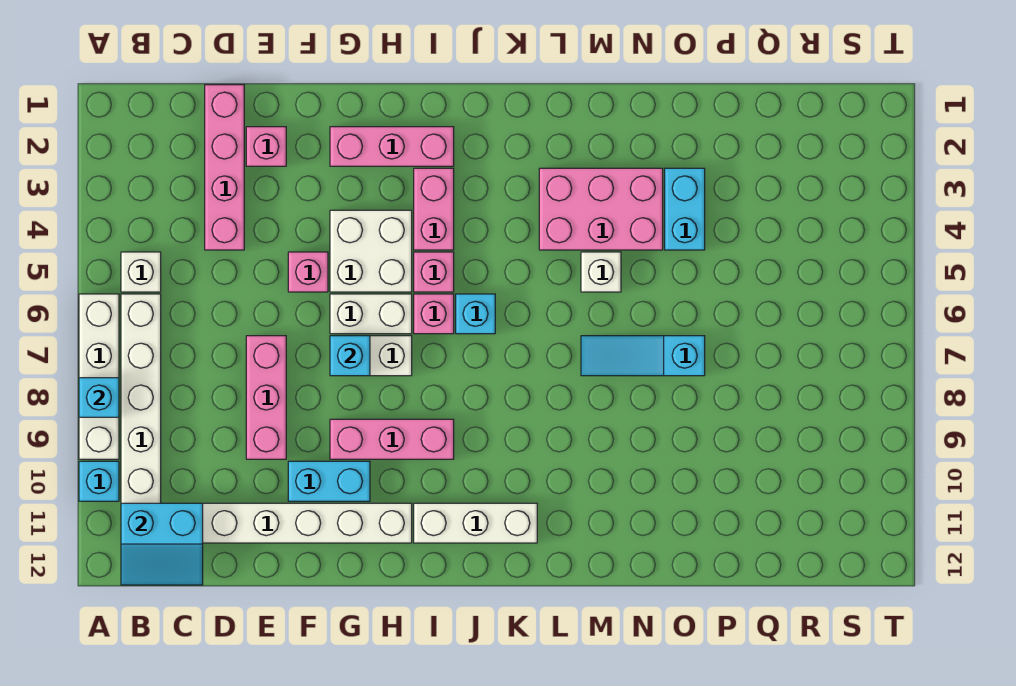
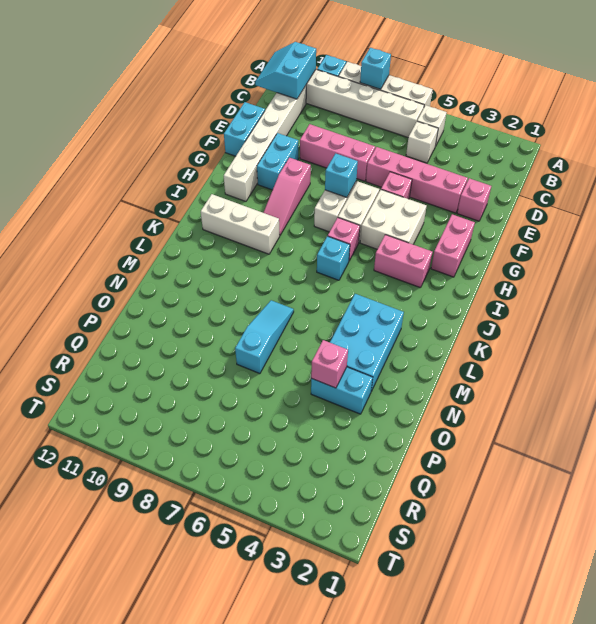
pink 1x4 brick [205,85,244,250] -> pink 1x4 brick moved to [366,147,468,213]
none -> cyan 1x2 brick [224,102,265,156]
pink 1x3 brick [330,127,454,166] -> pink 1x2 brick [431,214,475,277]
pink 1x3 brick [330,419,454,459] -> pink 1x3 slope [263,158,311,235]
pink 1x1 brick [414,252,454,292] -> pink 1x1 brick moved to [311,340,348,388]
white 1x3 brick [414,503,537,543] -> white 1x3 brick turned to [201,194,280,254]
pink 2x3 brick [539,168,663,250] -> cyan 2x3 brick [330,294,404,391]
white 1x1 brick [581,252,621,292] -> white 1x1 brick moved to [406,121,438,163]

